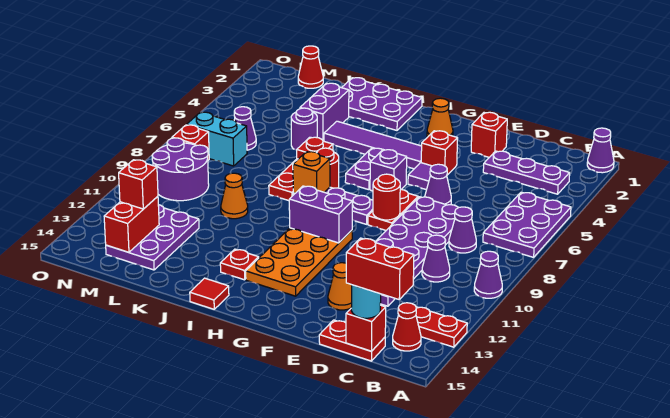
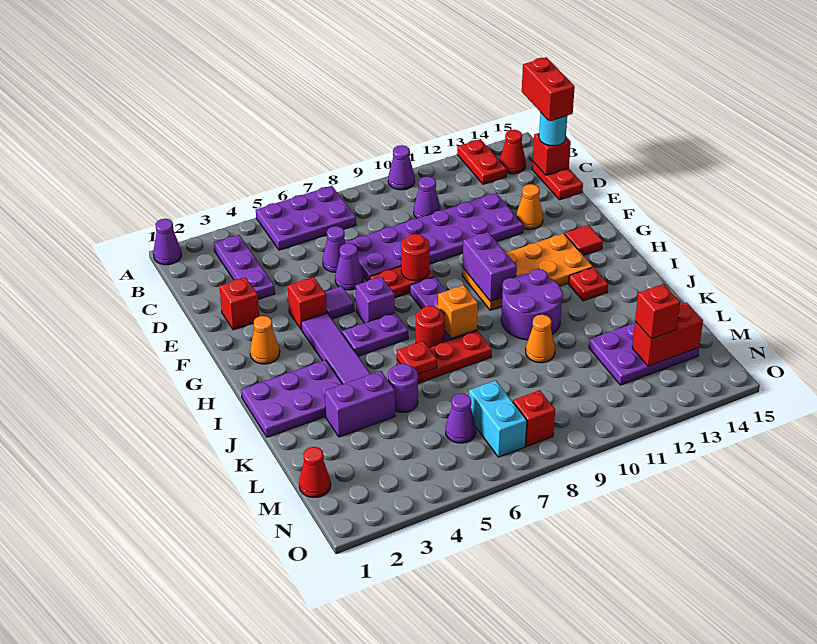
purple 1x1 cone [449,207,476,253] -> purple 1x1 cone moved to [323,226,346,272]
purple 2x3 plate [342,78,422,130] -> purple 2x3 plate turned to [241,360,342,437]
red 1x1 tile [190,278,229,309] -> red 1x1 tile moved to [565,225,603,256]
purple 2x2 round brick [152,138,209,201] -> purple 2x2 round brick moved to [501,269,563,340]

